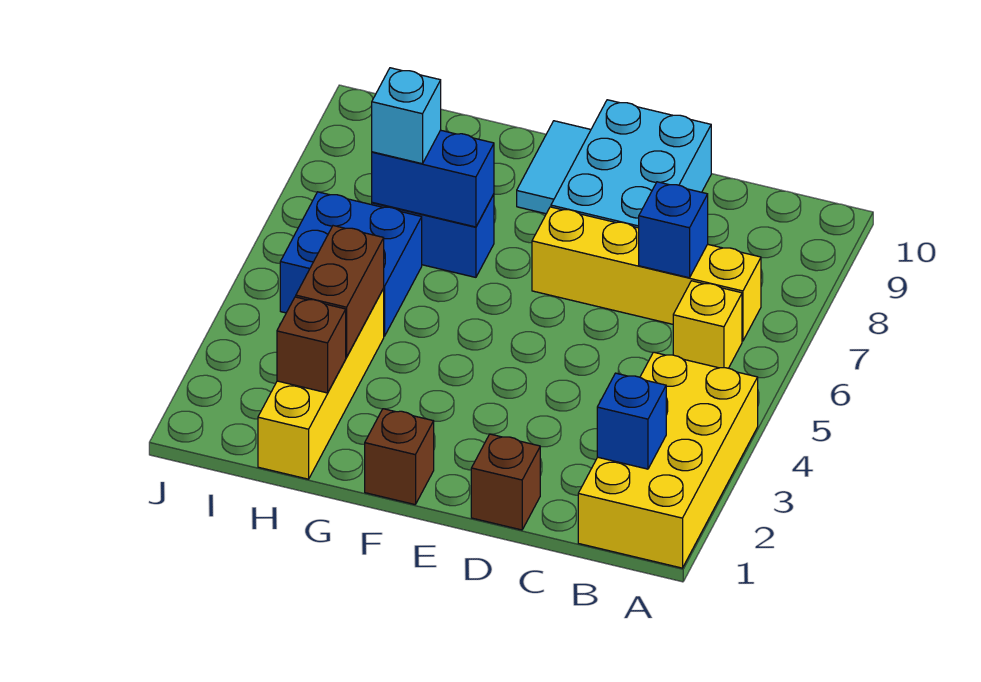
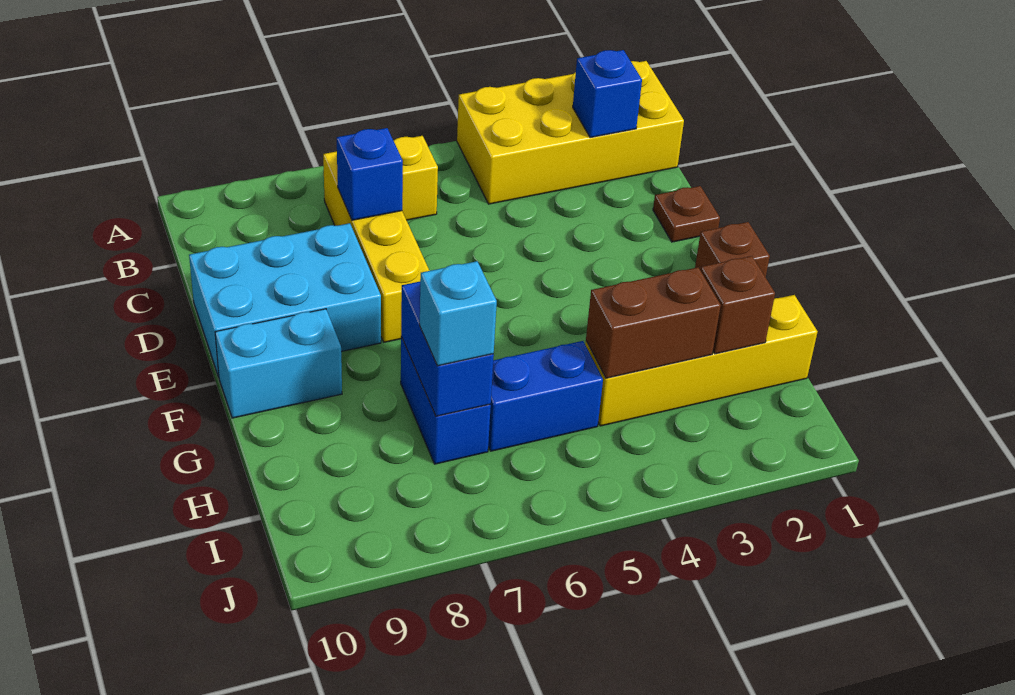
brown 1x1 brick [471,434,540,530] -> brown 1x1 plate [653,186,720,242]
cyan 1x2 tile [517,121,591,214] -> cyan 1x2 brick [215,309,342,418]
blue 2x2 brick [280,192,422,336] -> blue 1x2 brick [488,341,603,451]

